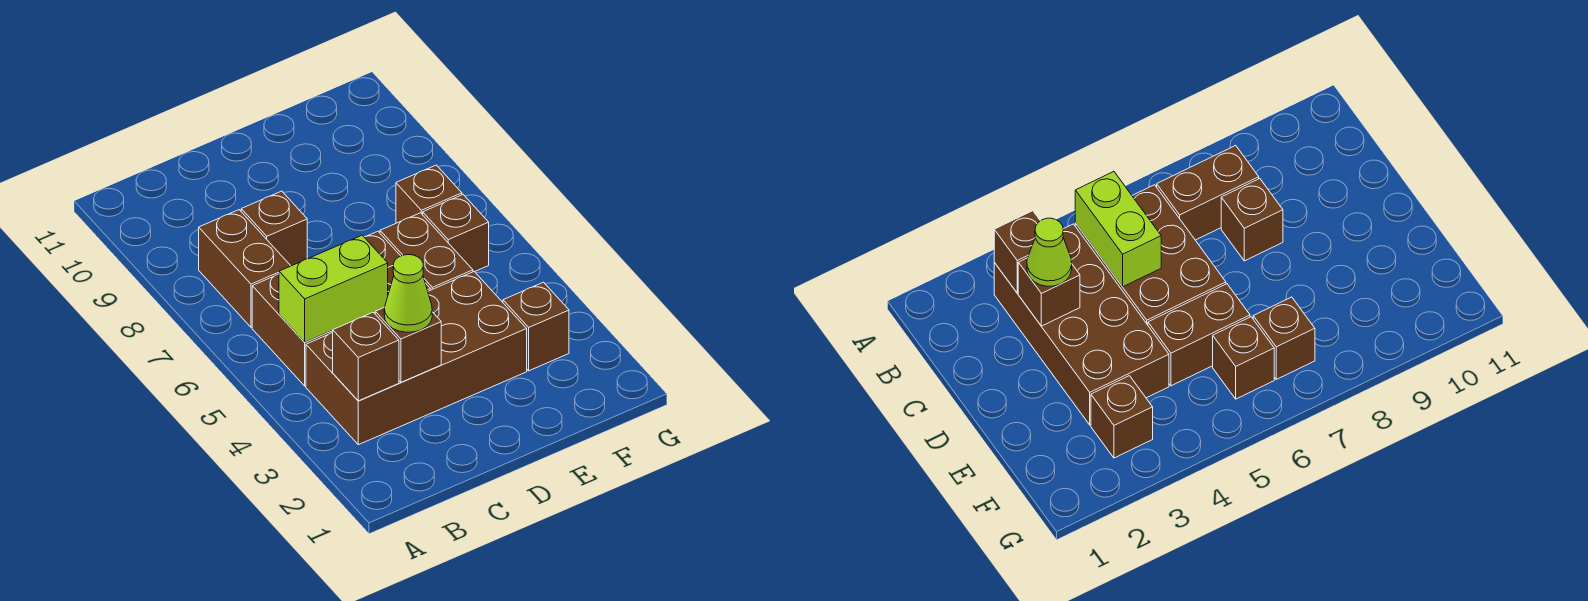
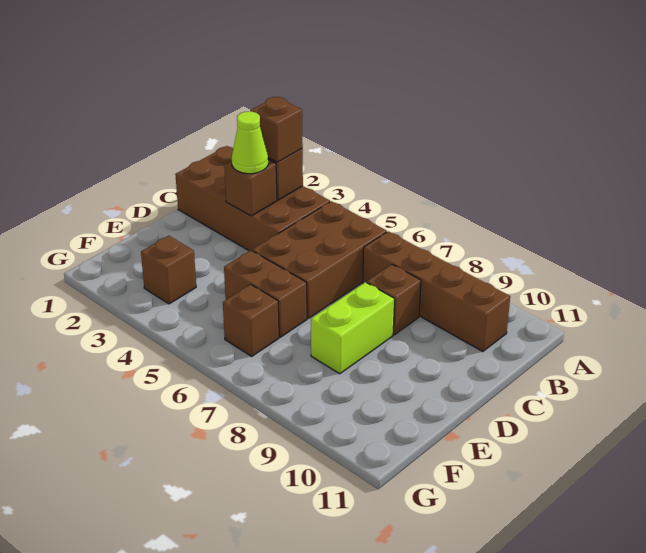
brown 2x4 brick [306,272,527,445] -> brown 2x4 brick turned to [175,146,330,251]
lime 1x2 brick [279,235,388,342] -> lime 1x2 brick moved to [311,282,395,374]
brown 1x2 brick [199,210,290,327] -> brown 1x4 brick [363,231,510,352]
brown 1x1 brick [396,165,462,223] -> brown 1x1 brick moved to [250,97,303,162]

